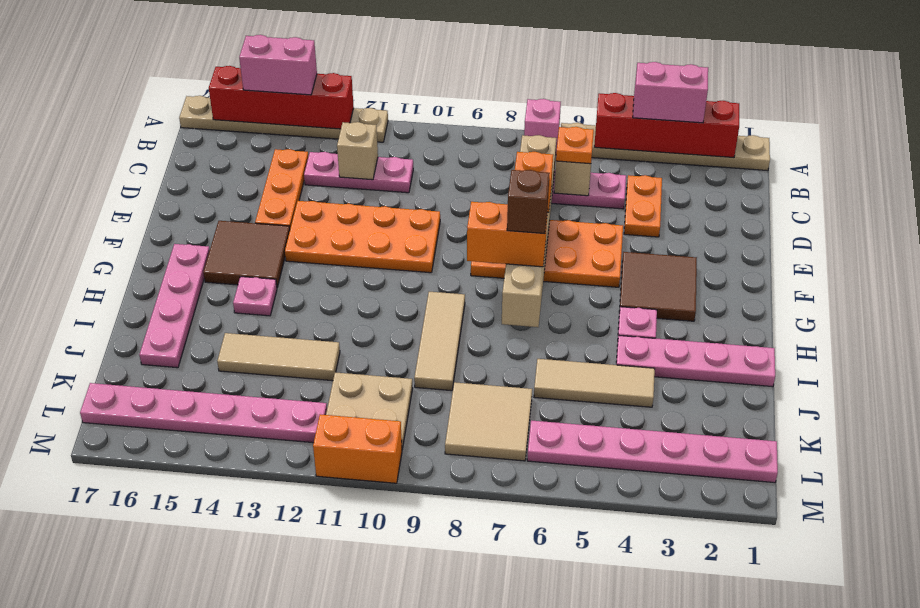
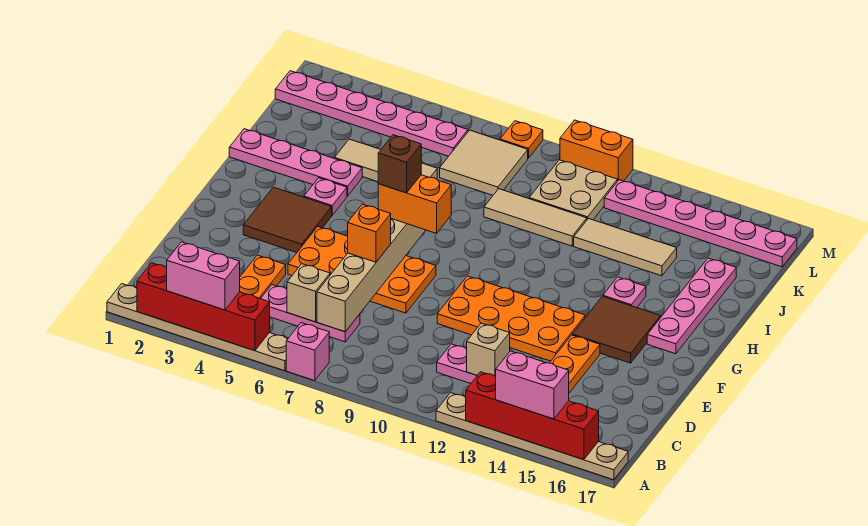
orange 1x1 plate [556,127,594,164] -> orange 1x1 plate moved to [500,121,543,158]
tan 1x3 tile [414,292,465,391] -> tan 1x3 tile turned to [484,189,587,246]

